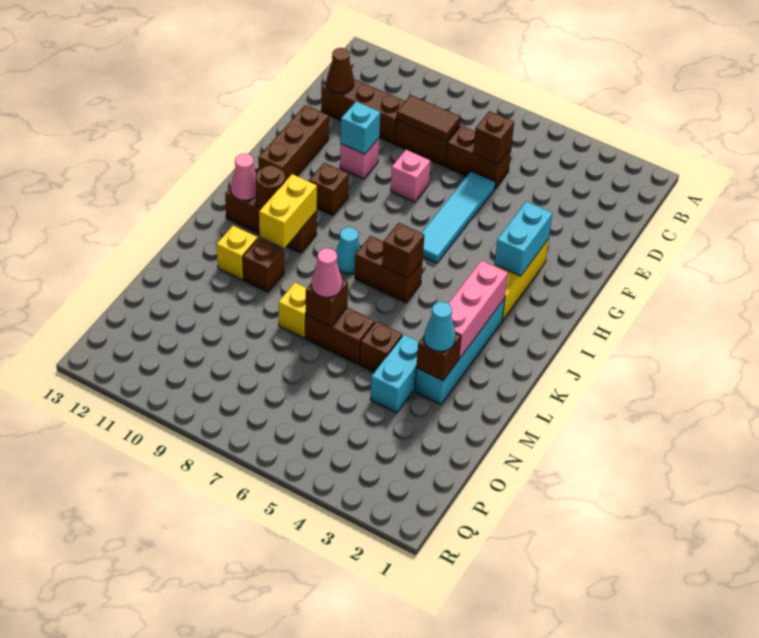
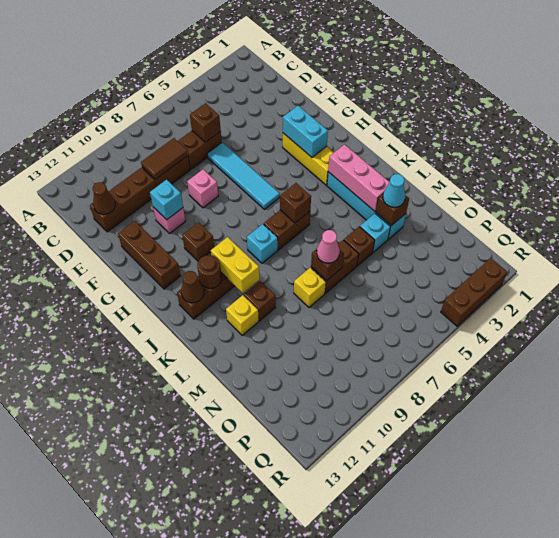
cyan 1x1 cone [336,227,360,274] -> cyan 1x1 brick [247,224,278,263]
pink 1x1 cone [231,154,256,200] -> brown 1x1 cone [181,271,204,303]
cyan 1x2 brick [370,335,419,413] -> cyan 1x1 brick [360,213,391,252]
none -> brown 1x3 brick [441,258,508,326]

